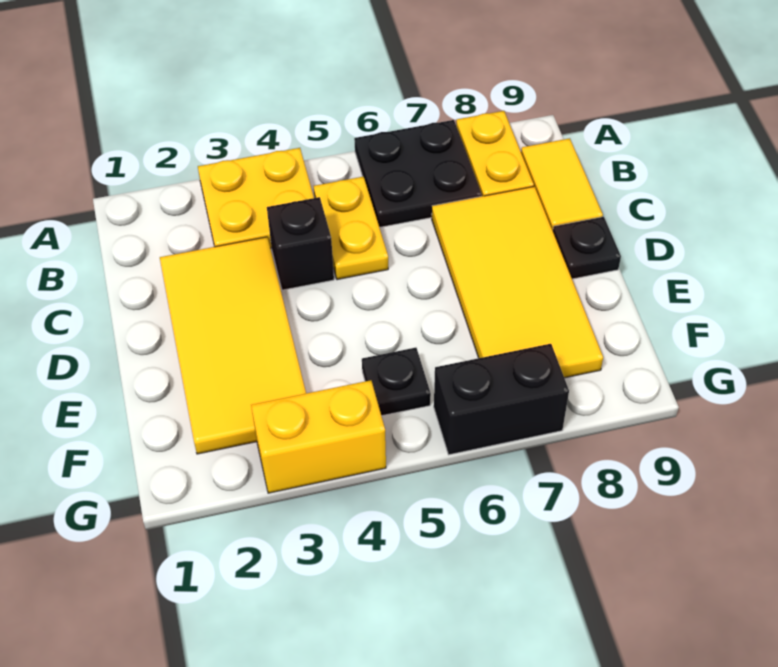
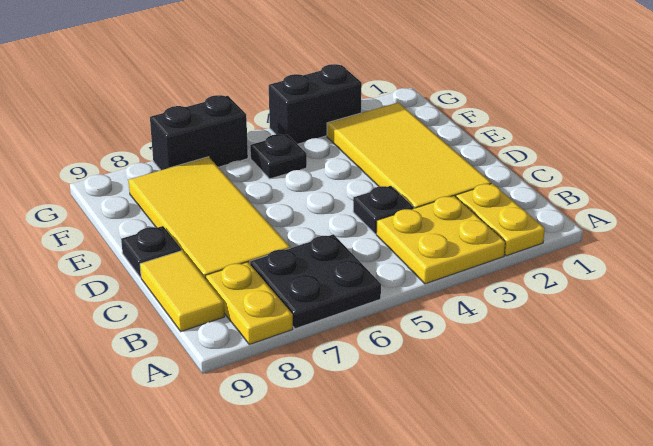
yellow 1x2 plate [314,177,388,280] -> yellow 1x2 plate moved to [456,183,545,256]
black 1x1 brick [267,197,334,290] -> black 1x1 plate [353,186,414,234]
yellow 1x2 brick [251,380,386,493] -> black 1x2 brick [269,64,362,144]

